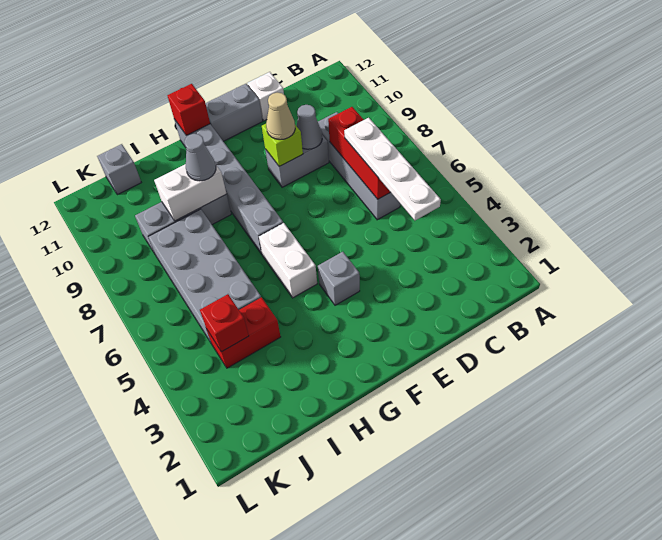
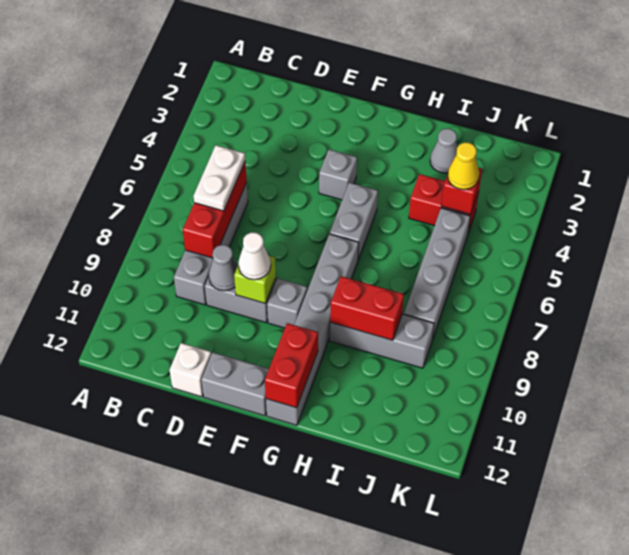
white 1x4 plate [344,118,441,220] -> white 1x2 plate [194,145,245,211]
tan 1x1 cone [266,93,295,140] -> white 1x1 cone [238,232,271,280]
white 1x2 brick [259,223,317,298] -> grey 1x2 brick [330,183,378,260]
red 1x1 brick [167,84,210,136] -> red 1x2 brick [265,323,318,408]
white 1x2 brick [154,164,227,221] -> red 1x2 brick [330,276,404,340]
grey 1x1 cone [184,134,216,181] -> grey 1x1 cone moved to [430,129,457,173]
grey 2x4 brick [148,209,261,344] -> grey 1x4 brick [404,208,470,340]
none -> yellow 1x1 cone [448,142,479,190]
grey 1x1 brick [97,144,141,195] -> grey 1x1 brick moved to [267,278,307,328]

